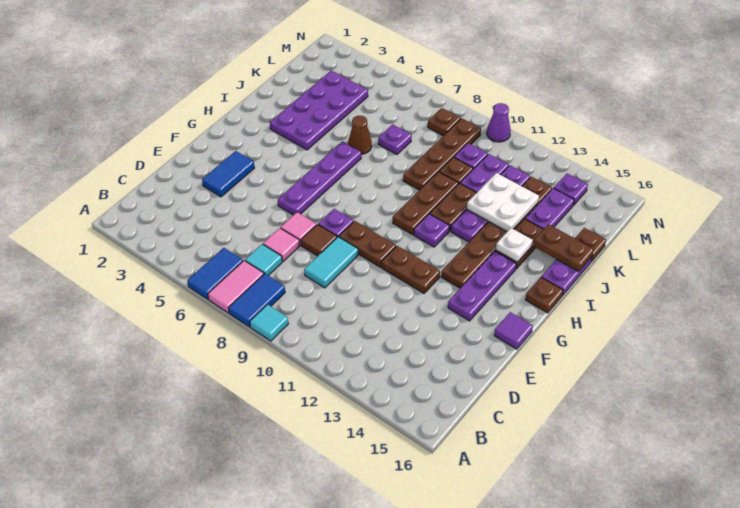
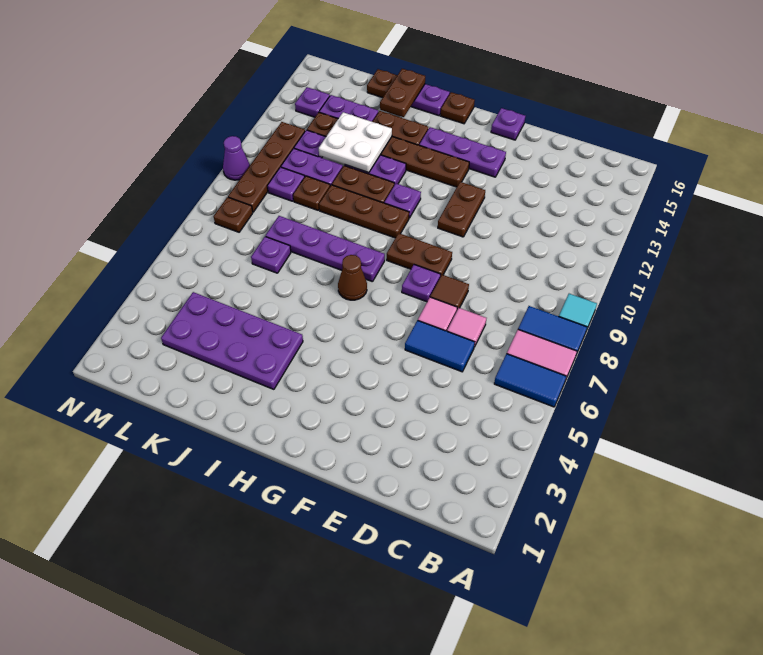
cyan 1x1 tile [245,244,282,276] -> none
cyan 1x2 tile [304,237,358,288] -> none
blue 1x2 tile [202,151,254,197] -> blue 1x2 tile moved to [405,320,475,372]
purple 1x4 plate [278,141,361,215] -> purple 1x4 plate moved to [266,216,385,282]
brown 1x2 plate [339,221,396,267] -> brown 1x2 plate turned to [387,233,452,277]
purple 1x1 tile [494,312,533,349] -> purple 1x1 plate [491,108,525,140]
white 1x1 plate [496,228,533,262] -> none
brown 1x1 cone [348,116,372,154] -> brown 1x1 cone moved to [338,255,367,300]
brown 1x4 plate [403,118,481,190] -> brown 1x4 plate turned to [228,122,305,212]

